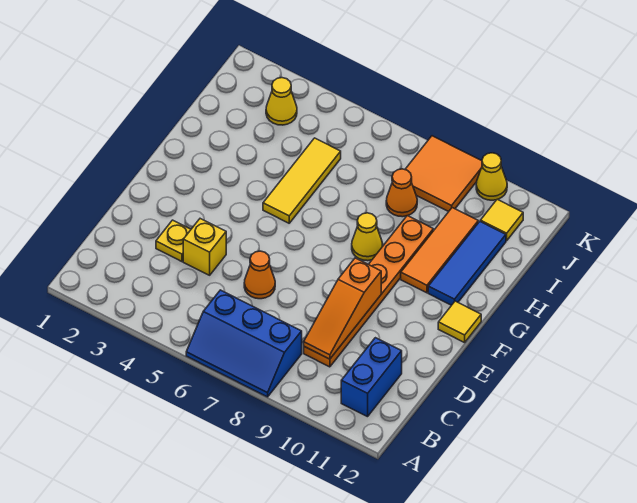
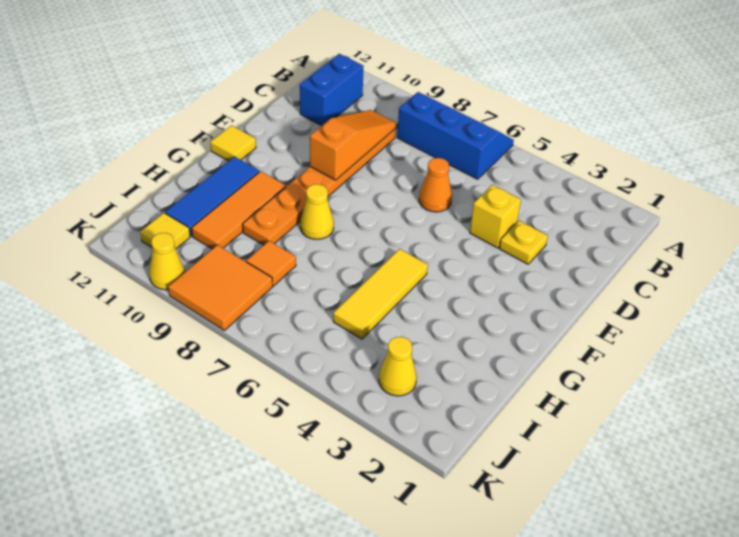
orange 1x1 cone [386,169,417,217] -> orange 1x1 tile [246,241,296,286]

